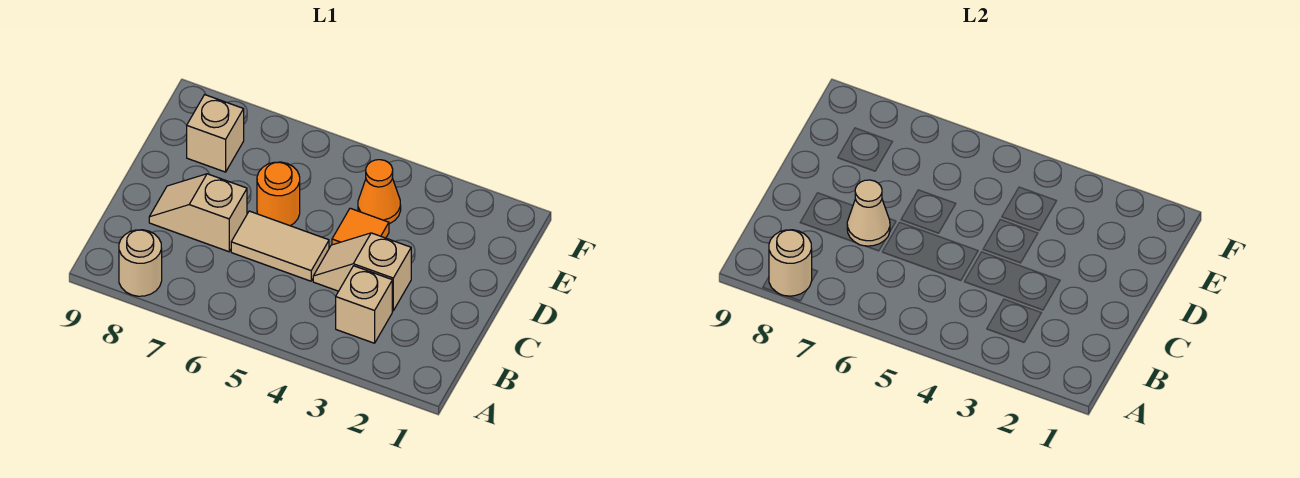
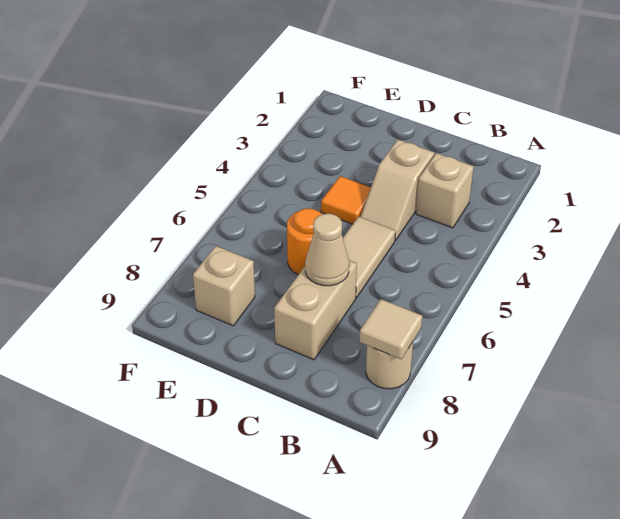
tan 1x1 round brick [769,230,812,296] -> tan 1x1 tile [360,299,422,359]
tan 1x2 slope [149,174,247,252] -> tan 1x2 brick [274,260,357,360]
orange 1x1 cone [358,160,401,224] -> none

